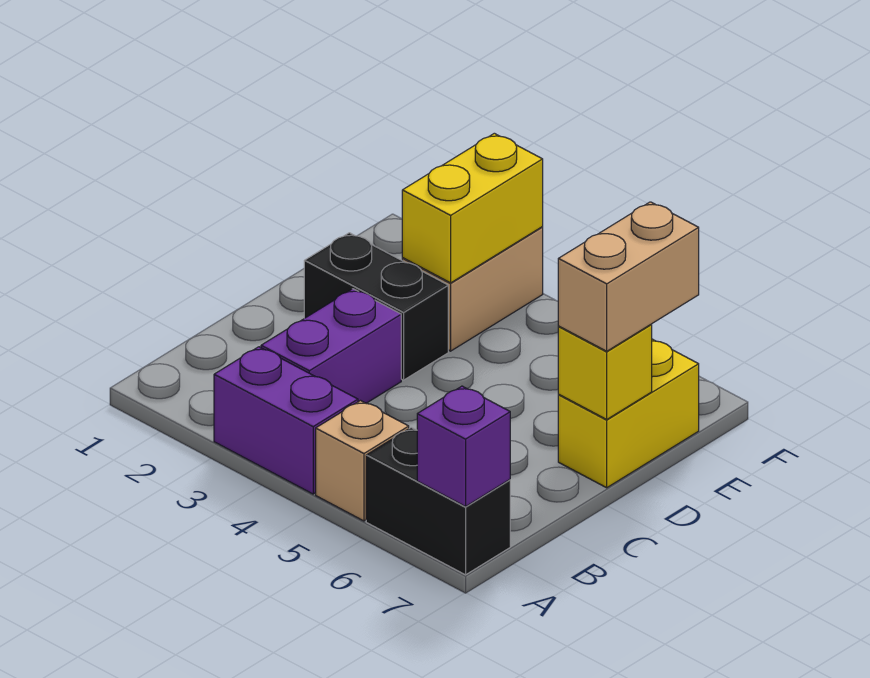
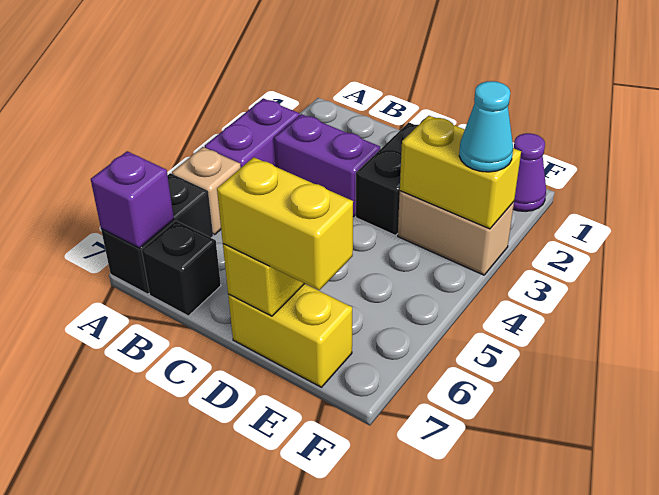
none -> black 1x1 brick [142,221,221,316]
tan 1x2 brick [558,202,699,351] -> yellow 1x2 brick [217,157,353,290]
none -> purple 1x1 cone [513,133,546,211]
none -> cyan 1x1 cone [459,81,513,172]

